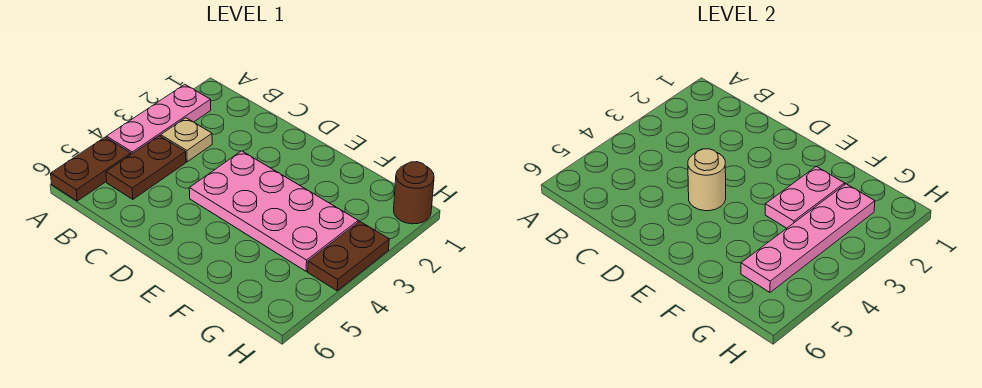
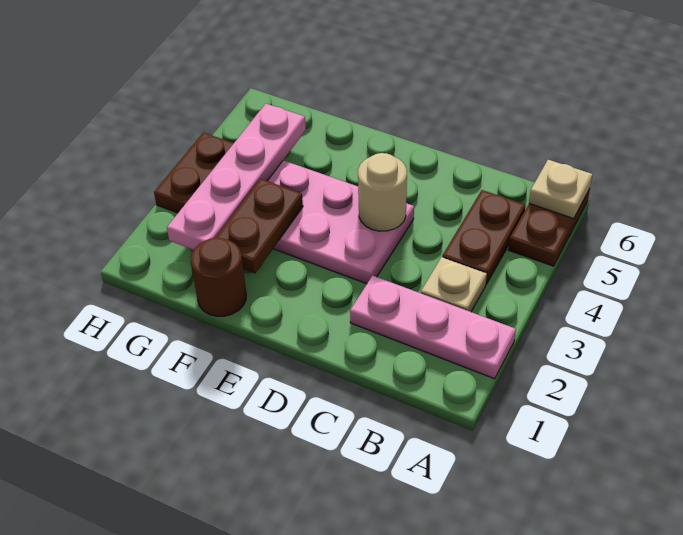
pink 1x3 plate [107,84,211,154] -> pink 1x3 plate turned to [350,276,516,379]
none -> tan 1x1 plate [529,160,592,219]
pink 1x2 plate [765,166,845,228] -> brown 1x2 plate [216,179,303,273]
brown 1x1 round brick [394,162,434,224] -> brown 1x1 round brick moved to [190,238,246,316]

